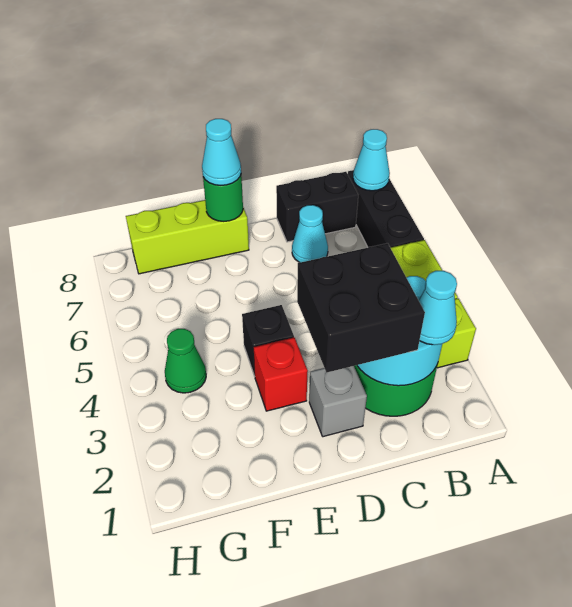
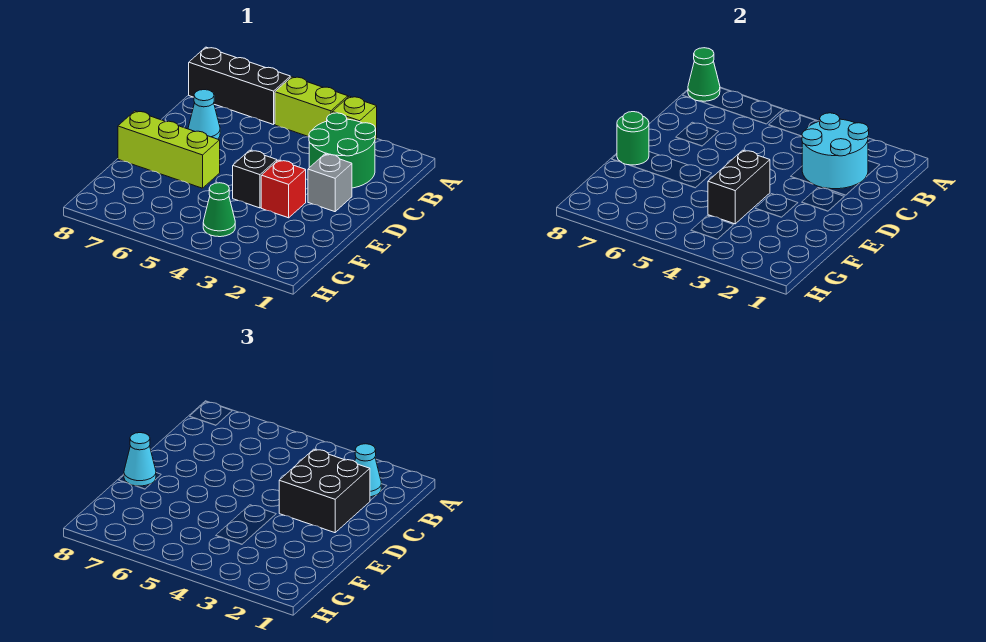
cyan 1x1 cone [353,129,390,191] -> green 1x1 cone [688,48,720,101]
black 1x2 brick [276,172,358,242] -> black 1x2 brick moved to [708,150,770,224]
lime 1x3 brick [126,200,249,274] -> lime 1x3 brick turned to [118,111,220,188]

